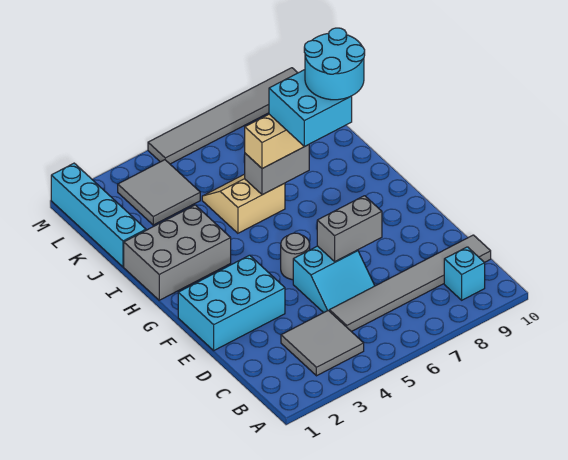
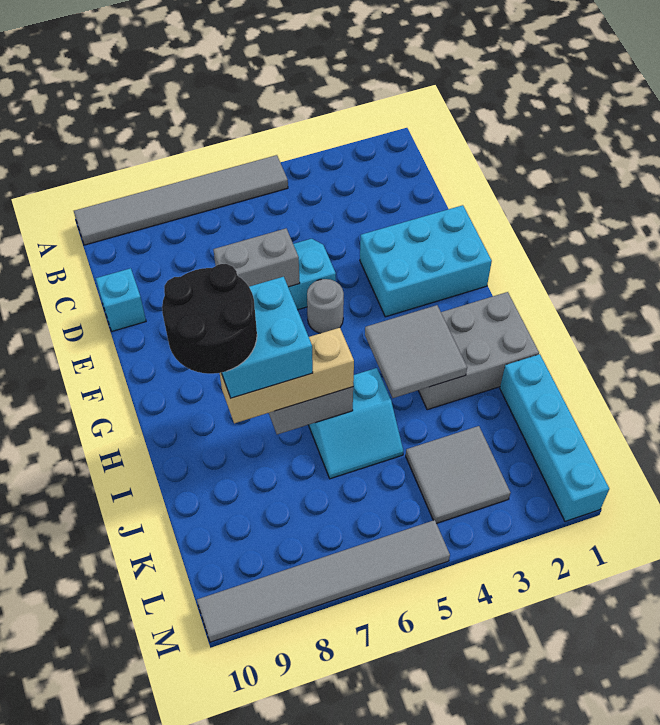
grey 2x2 tile [281,310,364,376] -> grey 2x2 tile moved to [365,305,467,398]
cyan 1x1 brick [444,247,485,300] -> cyan 1x1 brick moved to [96,268,146,331]
grey 1x6 tile [329,235,491,332] -> grey 1x6 tile moved to [74,155,288,245]
cyan 2x2 round brick [304,28,365,100] -> black 2x2 round brick [162,264,257,374]
tan 2x2 slope [202,174,285,233] -> cyan 2x2 slope [309,368,403,479]

